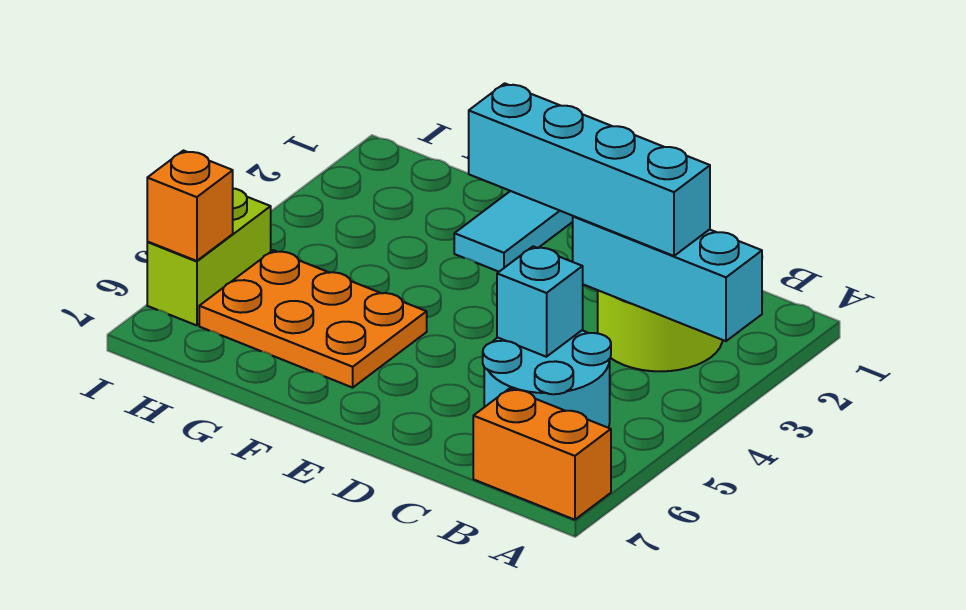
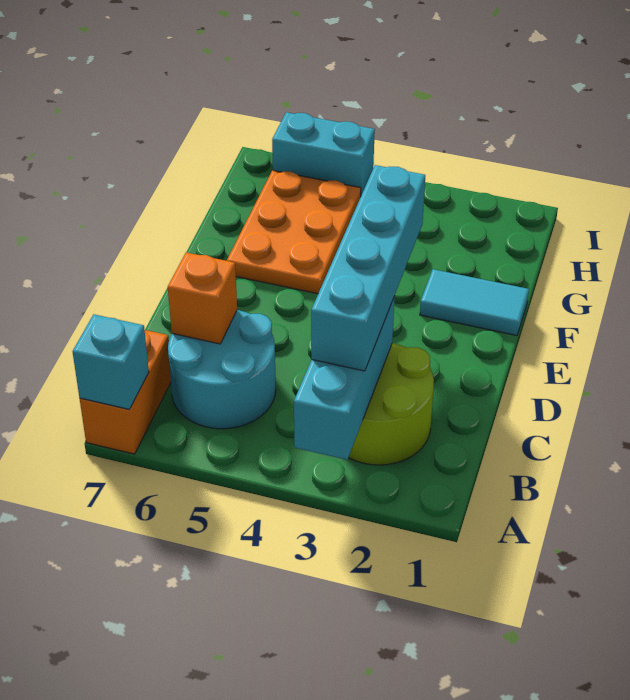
cyan 1x1 brick [497,246,583,357] -> cyan 1x1 brick moved to [73,314,149,409]
lime 1x2 brick [147,188,271,325] -> cyan 1x2 brick [272,112,375,195]
orange 1x1 brick [147,151,233,261] -> orange 1x1 brick moved to [168,252,237,344]

